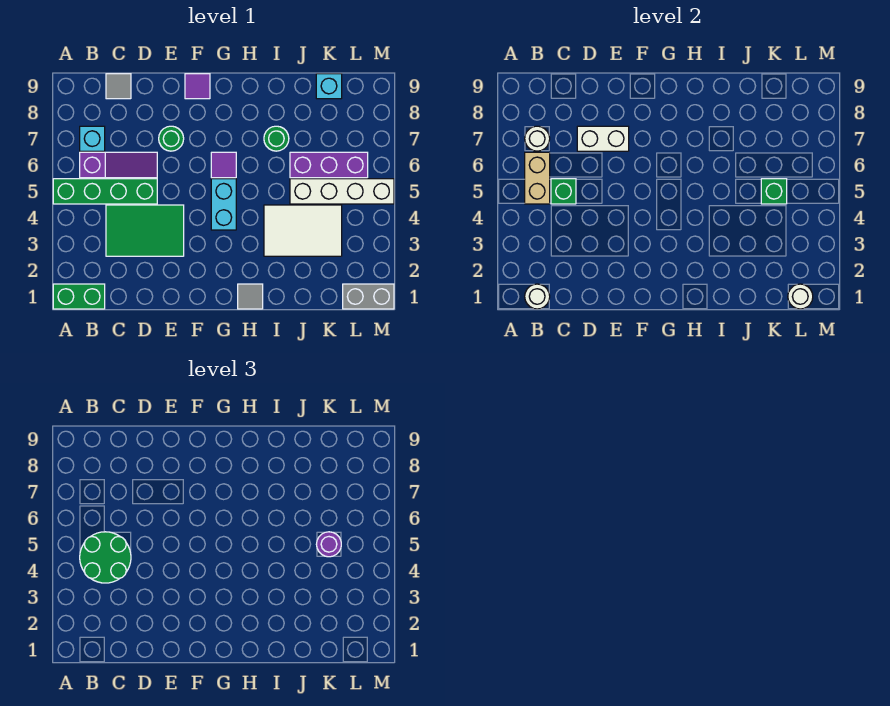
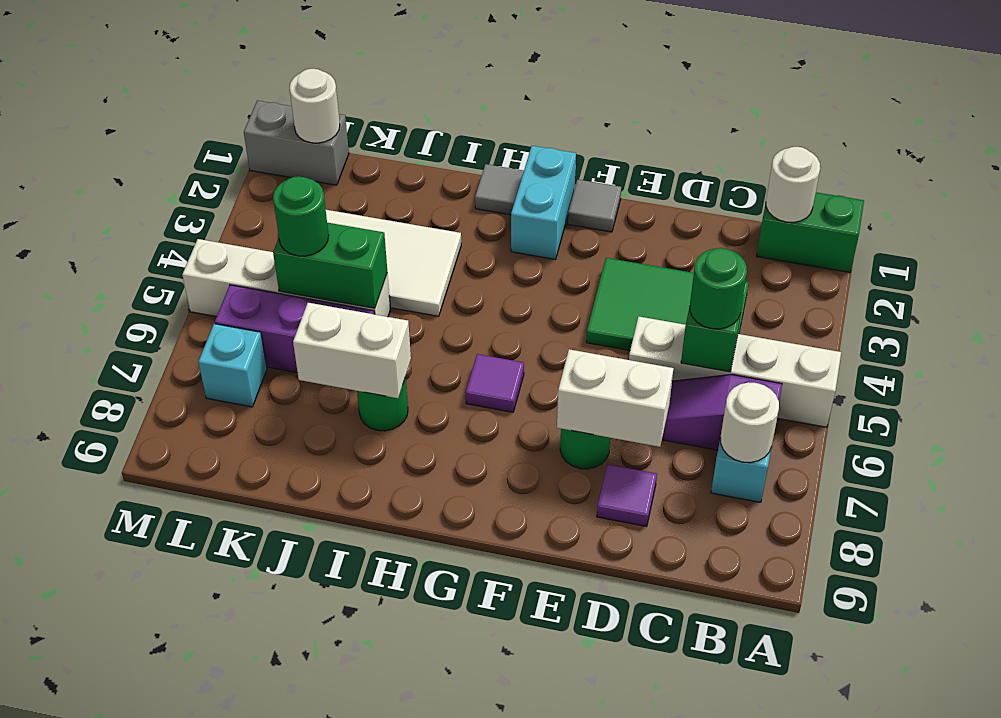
green 1x4 brick [53,179,157,204] -> white 1x4 brick [629,317,841,427]
green 2x2 round brick [80,532,131,583] -> green 1x1 round brick [690,248,747,329]
tan 1x2 brick [525,152,550,204] -> none
grey 1x1 tile [106,74,131,99] -> grey 1x1 tile moved to [568,180,621,232]
purple 1x1 tile [185,74,210,99] -> purple 1x1 tile moved to [597,464,657,526]
cyan 1x2 brick [211,179,236,230] -> cyan 1x2 brick moved to [511,146,576,259]
none -> white 1x2 brick [293,303,411,398]
green 1x1 brick [761,179,787,204] -> green 1x2 brick [273,223,387,308]
purple 1x1 round brick [316,532,341,557] -> green 1x1 round brick [273,176,329,256]
cyan 1x1 brick [316,74,342,99] -> cyan 1x1 brick moved to [198,324,267,407]

